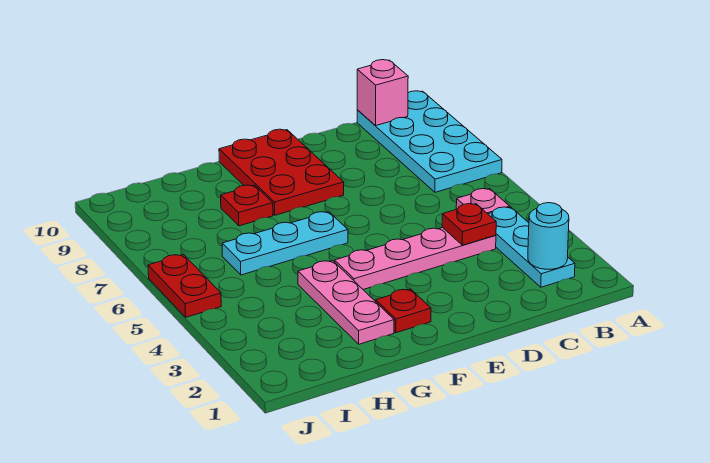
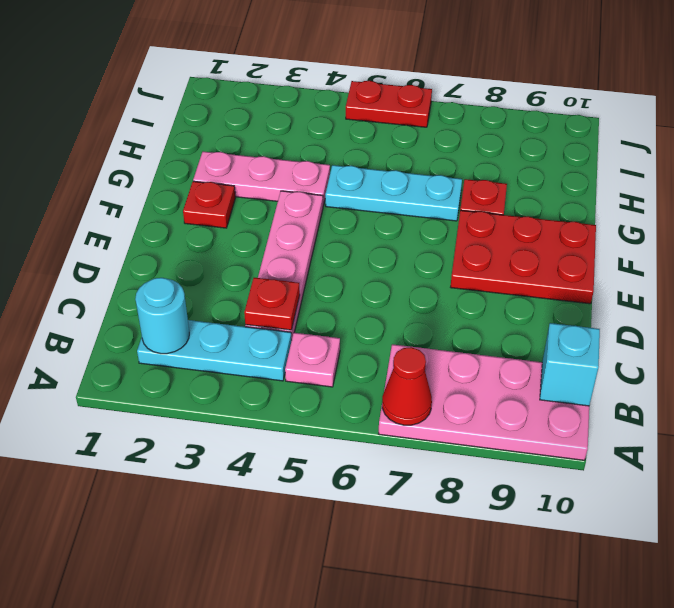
cyan 2x4 plate [357,91,502,192] -> pink 2x4 plate [379,344,589,460]
none -> red 1x1 cone [382,347,432,425]
pink 1x1 brick [357,60,408,126] -> cyan 1x1 brick [540,323,600,406]
cyan 1x3 plate [222,212,348,275] -> cyan 1x3 plate turned to [325,165,462,221]

